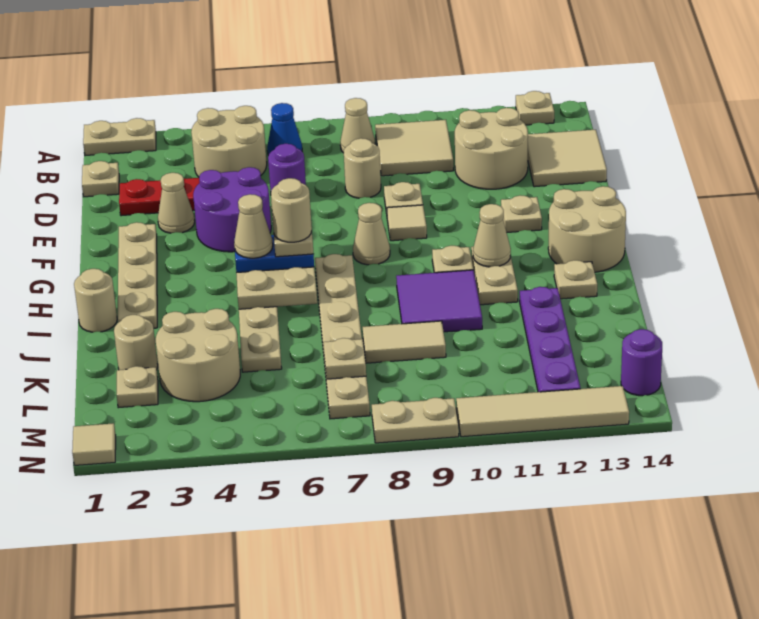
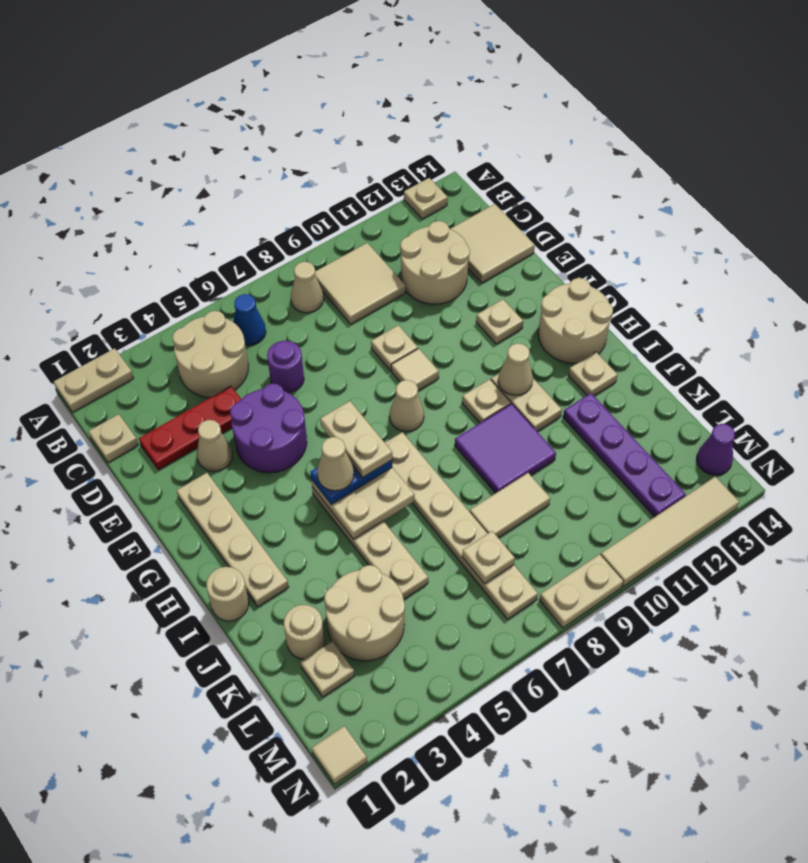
tan 1x1 round brick [344,138,381,198] -> none
tan 1x1 round brick [271,178,312,242] -> none
purple 1x1 round brick [621,329,662,396] -> purple 1x1 cone [697,424,735,475]

